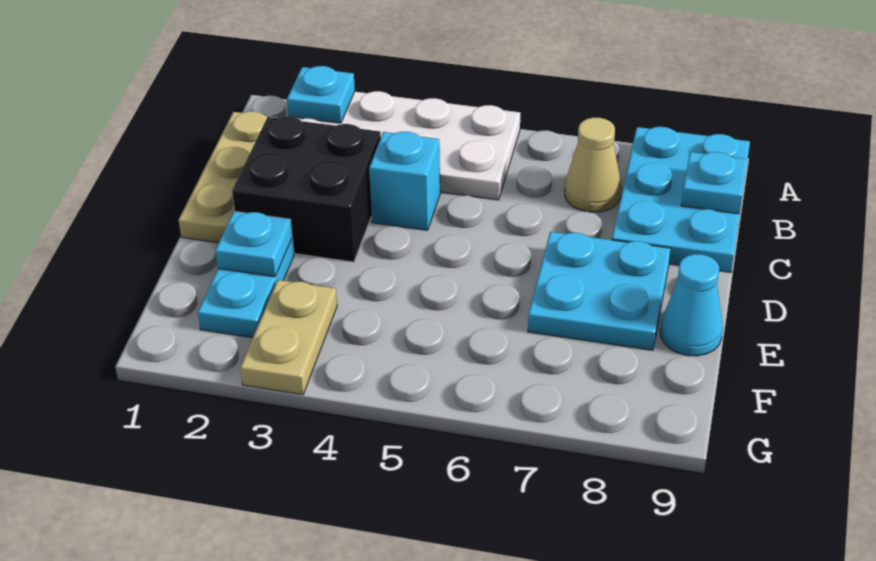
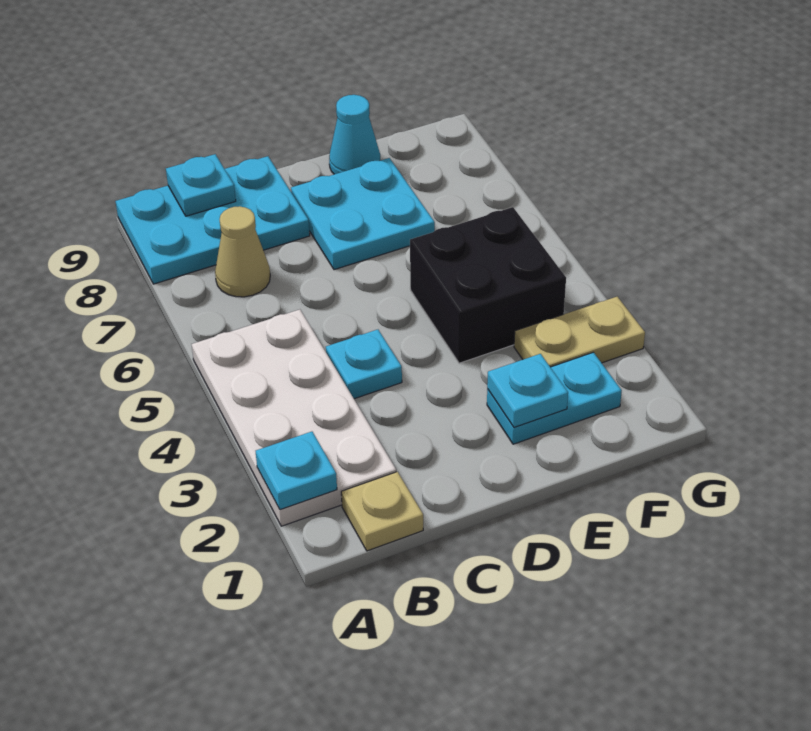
tan 1x3 plate [179,111,278,243] -> tan 1x1 plate [341,472,423,551]
black 2x2 brick [232,116,381,262] -> black 2x2 brick moved to [410,207,566,363]
cyan 1x1 brick [369,132,440,230] -> cyan 1x1 plate [326,330,402,399]

